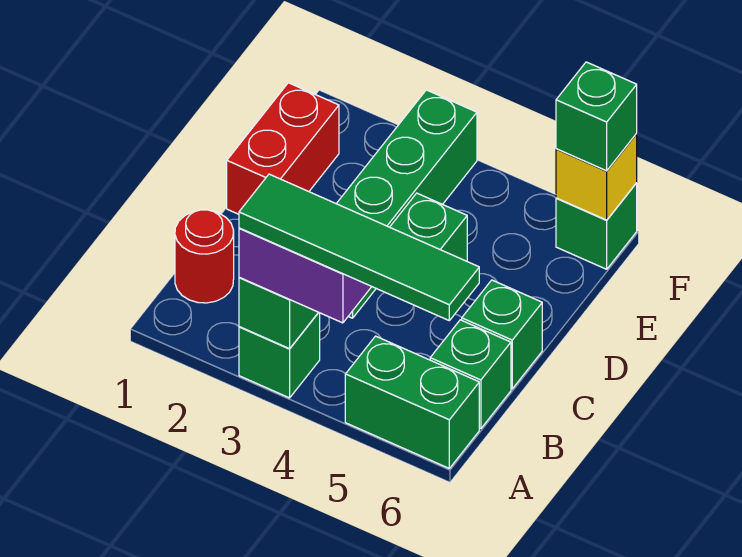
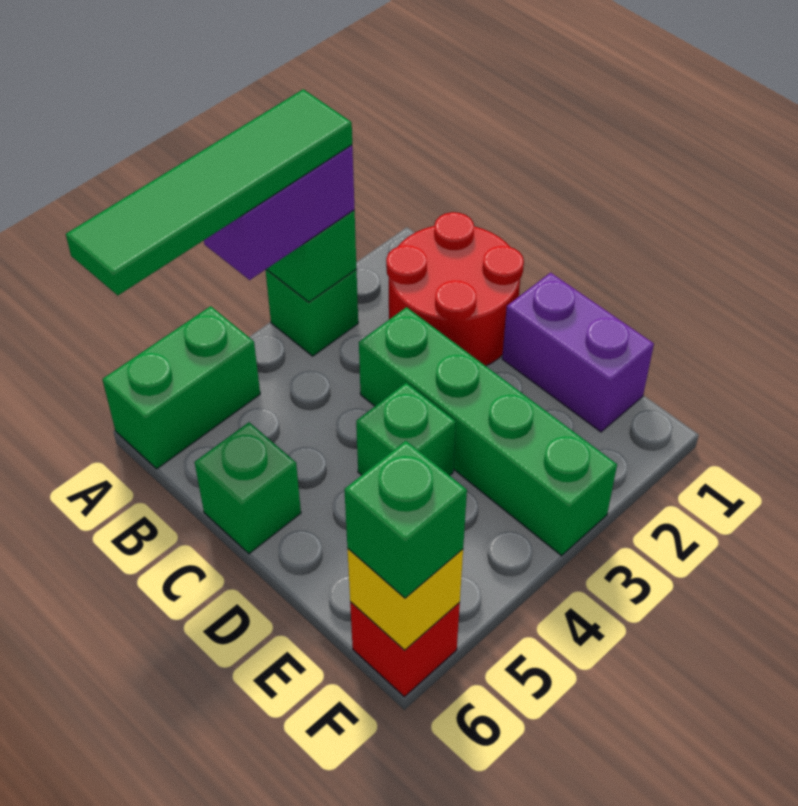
red 1x1 round brick [175,210,234,303] -> red 2x2 round brick [386,212,524,366]
green 1x1 brick [430,320,511,429] -> none
red 1x2 brick [227,83,339,214] -> purple 1x2 brick [502,273,654,432]
green 1x1 brick [556,183,637,269] -> red 1x1 brick [350,602,460,697]

